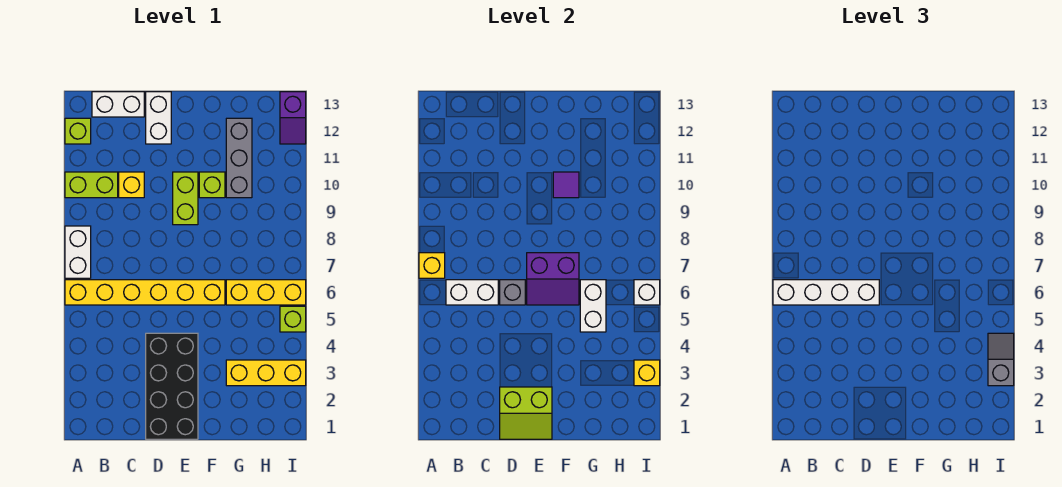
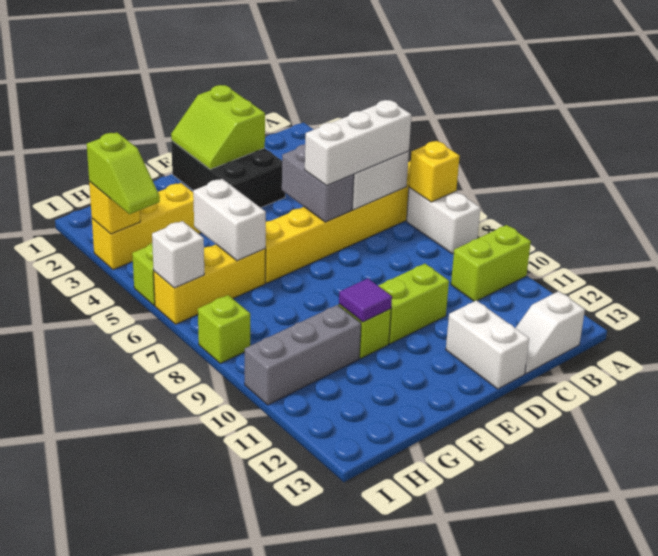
white 1x4 brick [773,280,879,305] -> white 1x3 brick [305,100,411,186]
lime 1x1 brick [65,118,91,144] -> lime 1x1 brick moved to [198,295,250,363]
white 1x2 brick [92,92,144,117] -> white 1x2 slope [516,291,585,374]
yellow 1x1 brick [119,172,144,198] -> none
black 2x4 brick [146,333,198,439] -> black 2x3 brick [171,141,285,208]
lime 2x2 slope [500,387,552,439] -> lime 2x2 slope turned to [171,85,265,169]
grey 1x1 brick [500,280,525,305] -> grey 1x2 brick [282,144,354,222]
purple 2x2 slope [527,253,579,305] -> none
lime 1x2 brick [173,172,198,225] -> lime 1x2 brick turned to [378,264,449,344]
grey 1x3 brick [226,118,252,198] -> grey 1x3 brick turned to [245,305,361,405]
grey 1x2 slope [988,333,1014,386] -> lime 1x2 slope [87,132,160,214]
purple 1x2 slope [280,92,306,144] -> none

